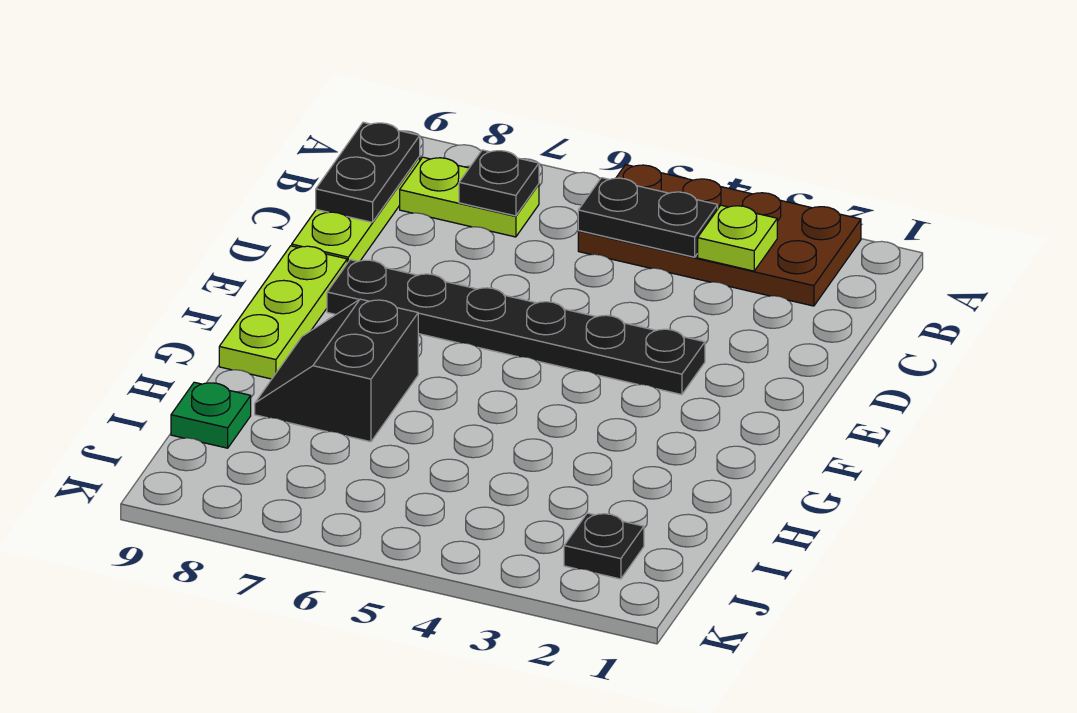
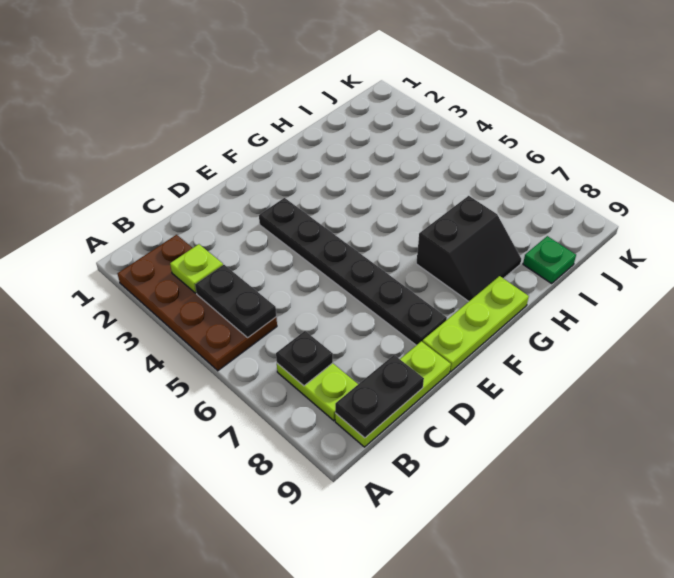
black 1x1 plate [564,513,644,579] -> none

